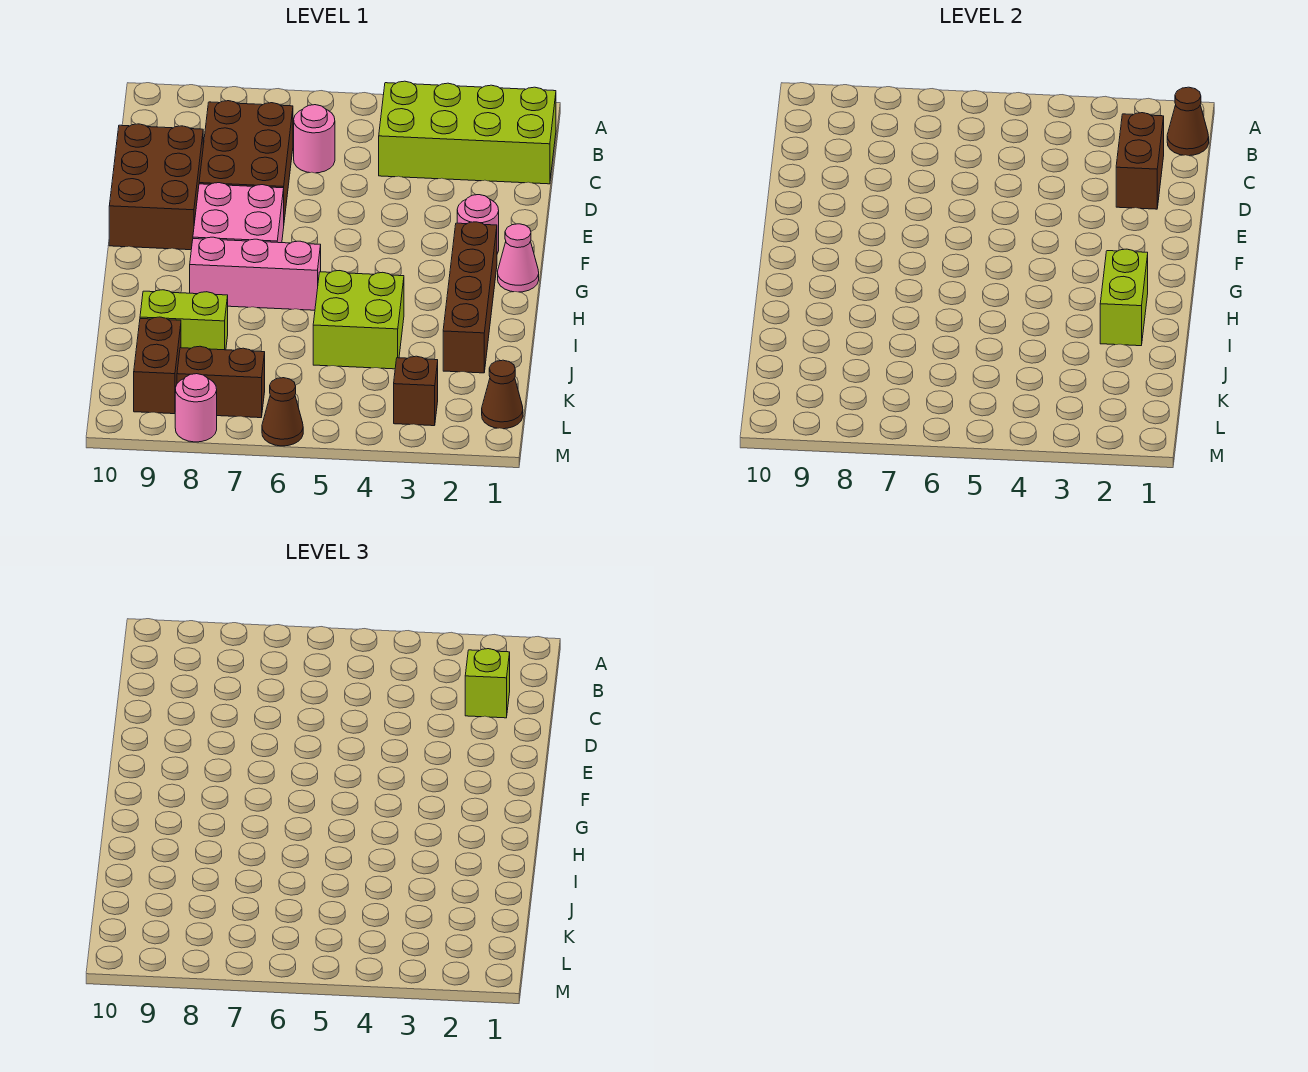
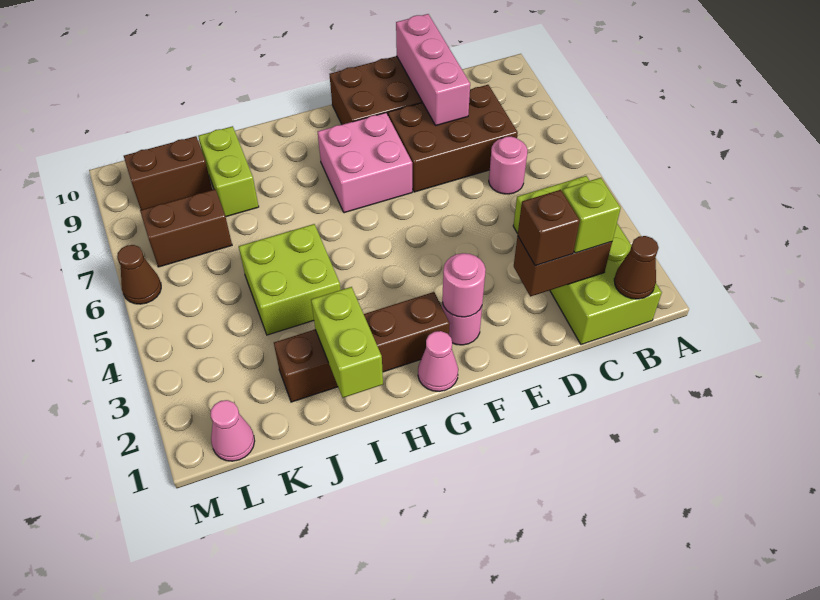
lime 1x2 brick [1100,249,1148,346] -> lime 1x2 brick turned to [311,287,383,398]
pink 1x3 brick [190,237,321,310] -> pink 1x3 brick moved to [396,14,470,125]
brown 1x1 cone [482,360,523,429] -> pink 1x1 cone [211,400,255,461]
brown 1x1 brick [394,356,438,426] -> brown 1x1 brick moved to [518,190,580,266]
brown 1x2 brick [177,346,265,418] -> brown 1x2 brick turned to [140,189,232,267]
pink 1x1 round brick [175,374,217,442] -> pink 1x1 round brick moved to [442,253,486,317]

